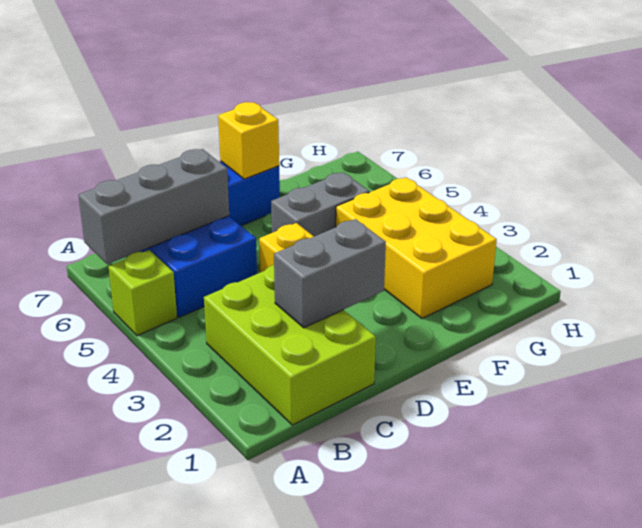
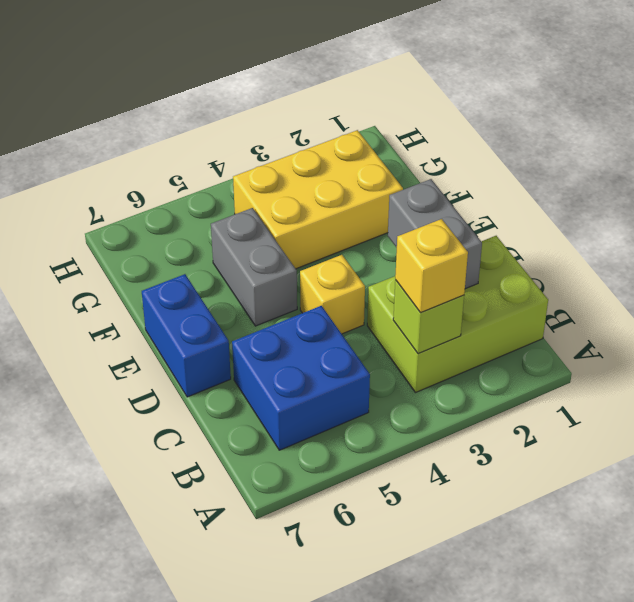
lime 1x1 brick [108,250,177,336] -> lime 1x1 brick moved to [393,280,464,354]
grey 1x3 brick [79,149,229,264] -> none
yellow 1x1 brick [218,102,279,179] -> yellow 1x1 brick moved to [395,219,468,313]

